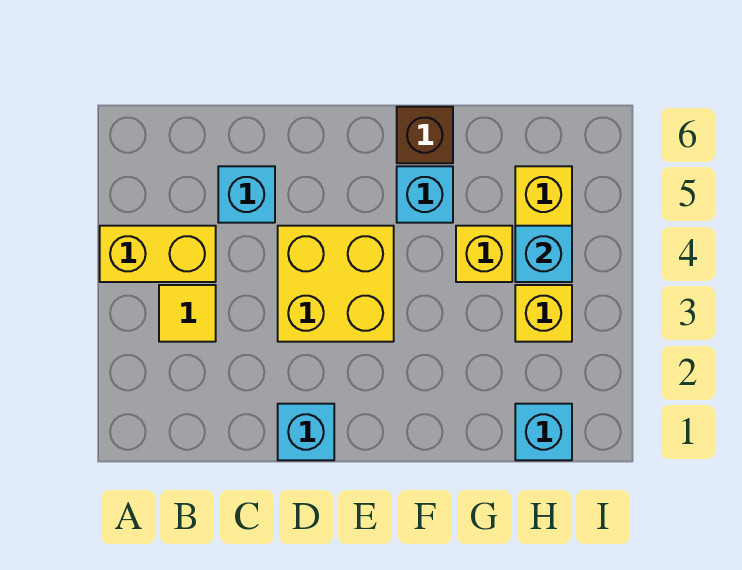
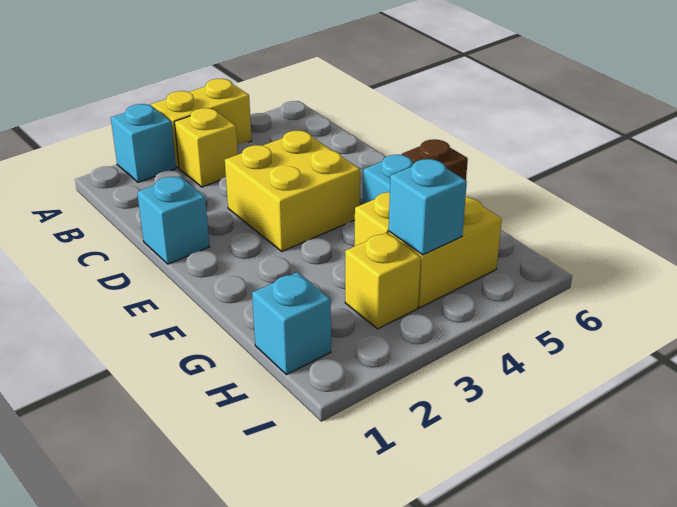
yellow 1x2 brick [100,226,216,282] -> yellow 1x2 brick turned to [151,79,252,168]
yellow 1x1 tile [159,285,216,342] -> yellow 1x1 brick [175,108,238,187]
cyan 1x1 brick [218,166,275,223] -> cyan 1x1 brick moved to [111,104,176,182]

